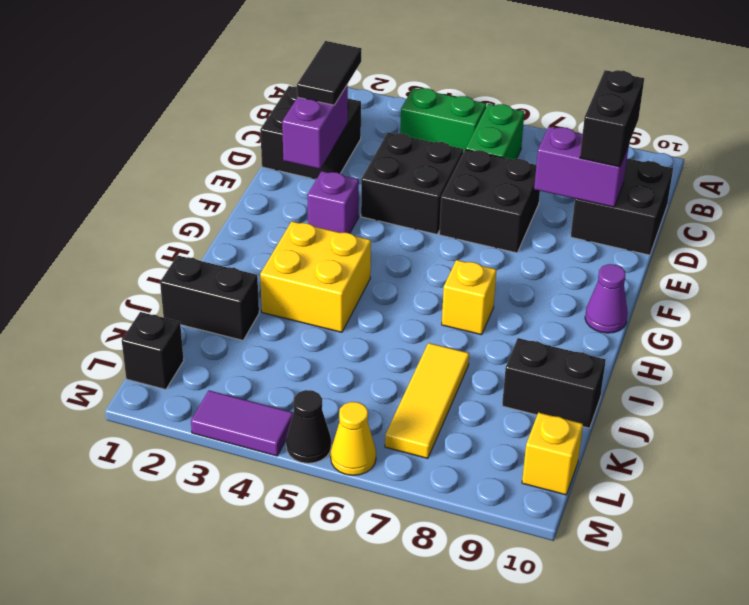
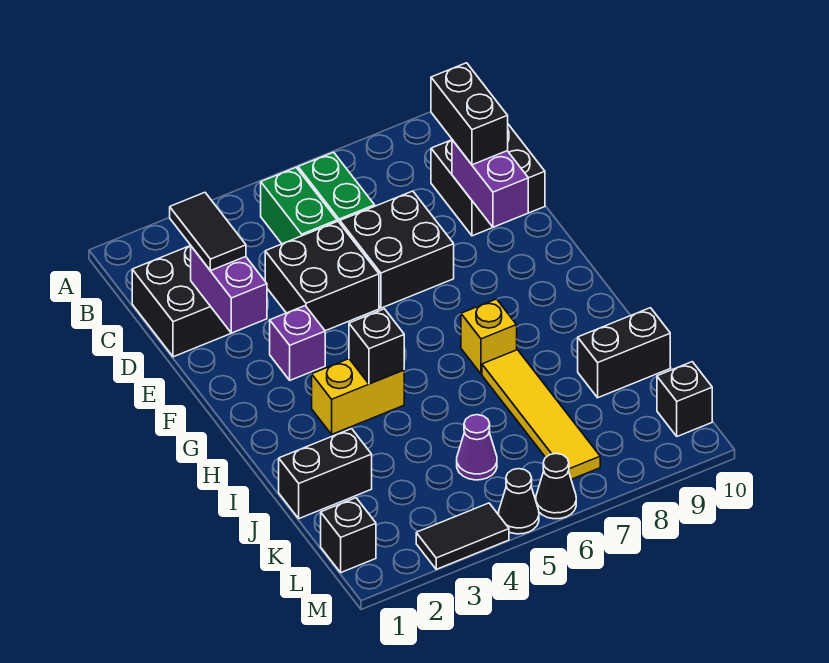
green 1x2 brick [400,88,486,153] -> green 1x2 brick turned to [261,167,337,244]
purple 1x2 brick [534,127,629,207] -> purple 1x2 brick turned to [452,140,528,227]
purple 1x1 cone [585,264,628,333] -> purple 1x1 cone moved to [457,415,497,480]
yellow 2x2 brick [260,222,371,332] -> yellow 1x2 brick [312,359,404,434]
none -> black 1x1 brick [349,309,404,384]
yellow 1x3 tile [385,343,469,458] -> yellow 1x4 tile [482,350,600,479]
yellow 1x1 brick [522,412,583,495] -> black 1x1 brick [657,362,712,436]
purple 1x2 tile [191,391,293,456] -> black 1x2 tile [416,503,509,569]
yellow 1x1 cone [331,402,376,475] -> black 1x1 cone [536,453,576,519]

